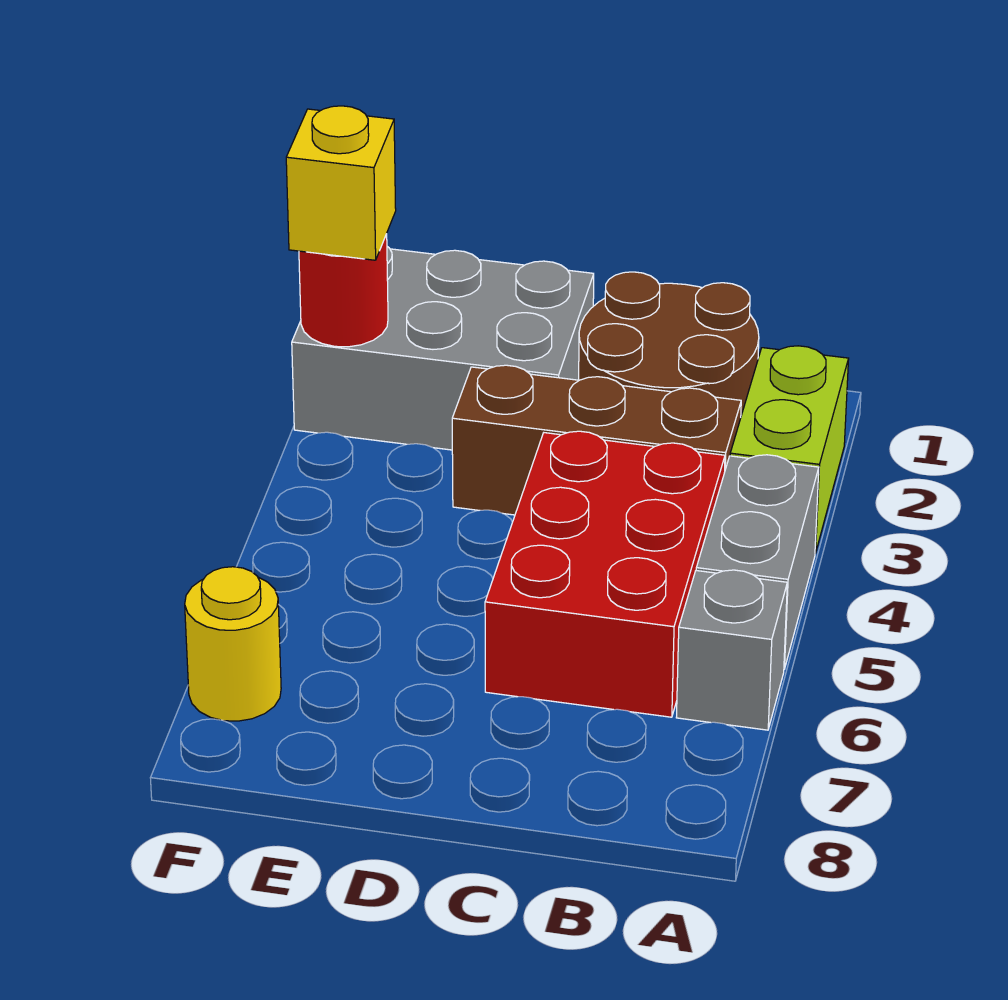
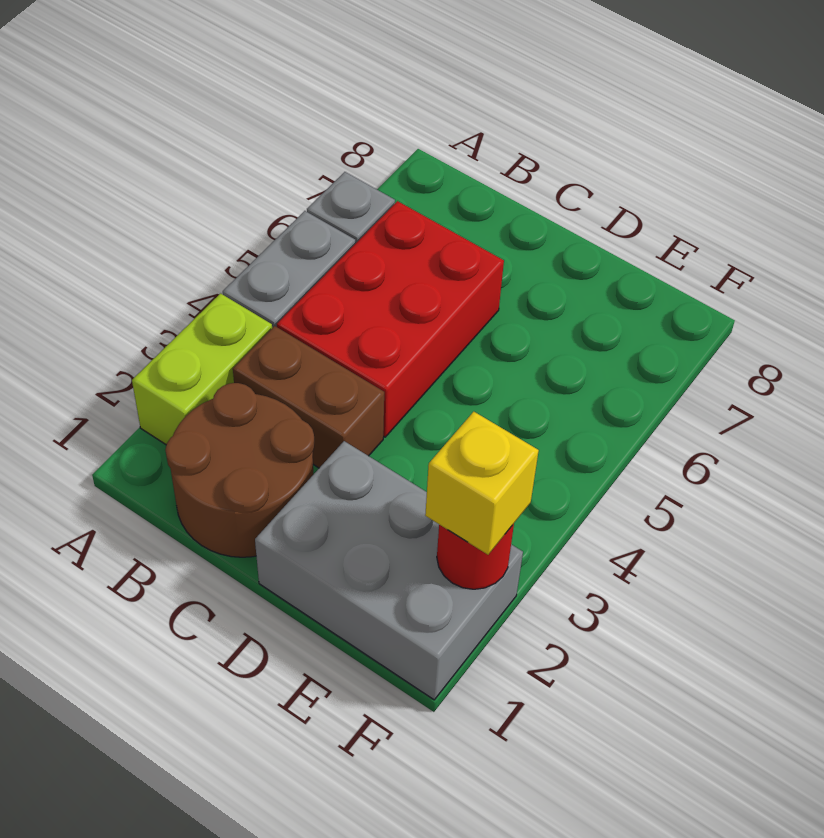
brown 1x3 brick [452,365,741,515] -> brown 1x2 brick [233,326,384,468]
yellow 1x1 round brick [185,567,281,721] -> none

